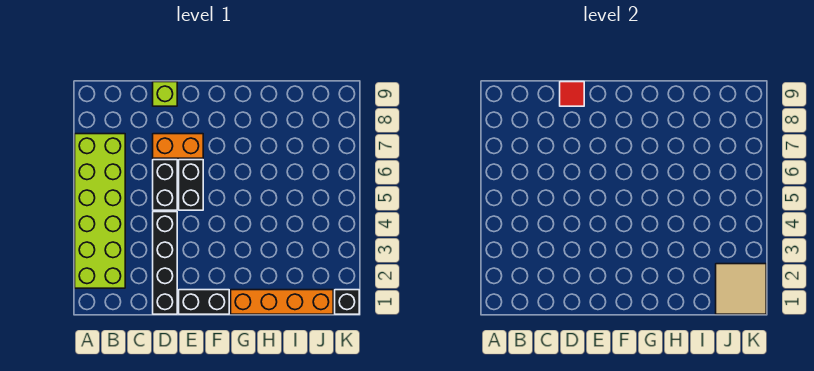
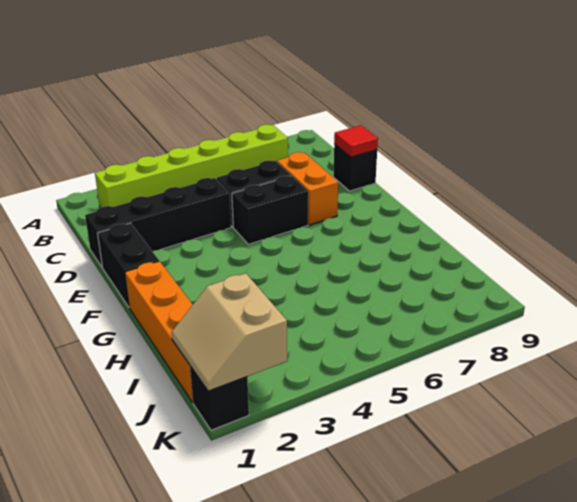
lime 2x6 brick [75,134,125,288] -> lime 1x6 brick [95,124,288,208]
lime 1x1 brick [153,82,177,106] -> black 1x1 brick [333,144,377,191]
tan 2x2 tile [716,264,766,314] -> tan 2x2 slope [171,273,287,391]

